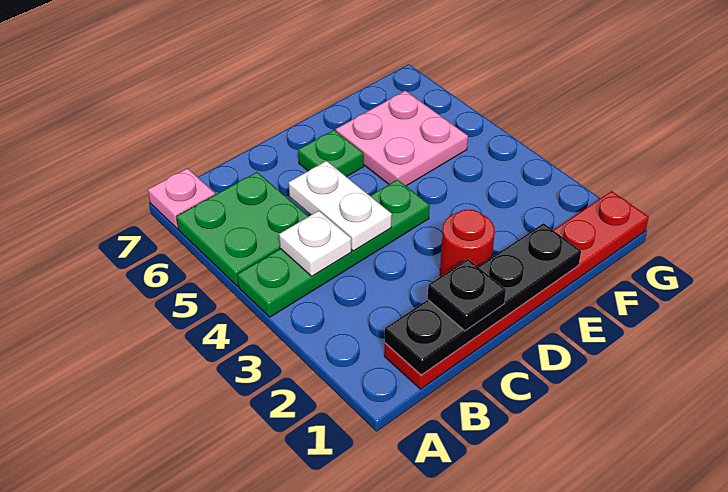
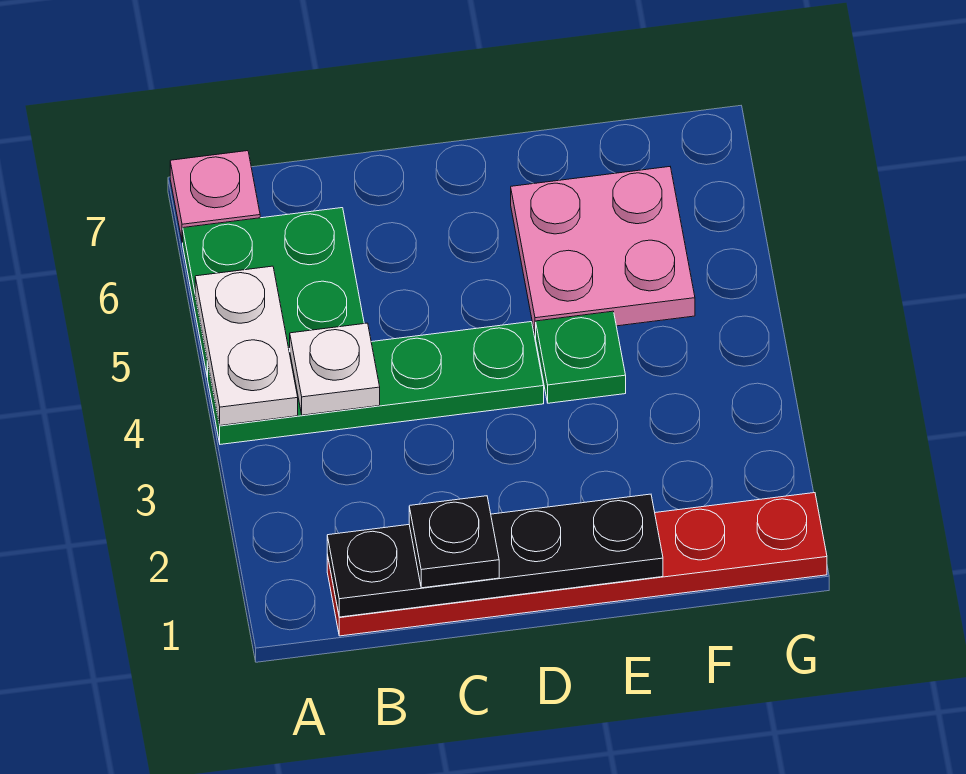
white 1x2 plate [289,161,392,251] -> white 1x2 plate moved to [195,266,298,426]
red 1x1 round brick [440,210,495,277] -> none
green 1x1 plate [298,130,364,177] -> green 1x1 plate moved to [536,311,626,403]

